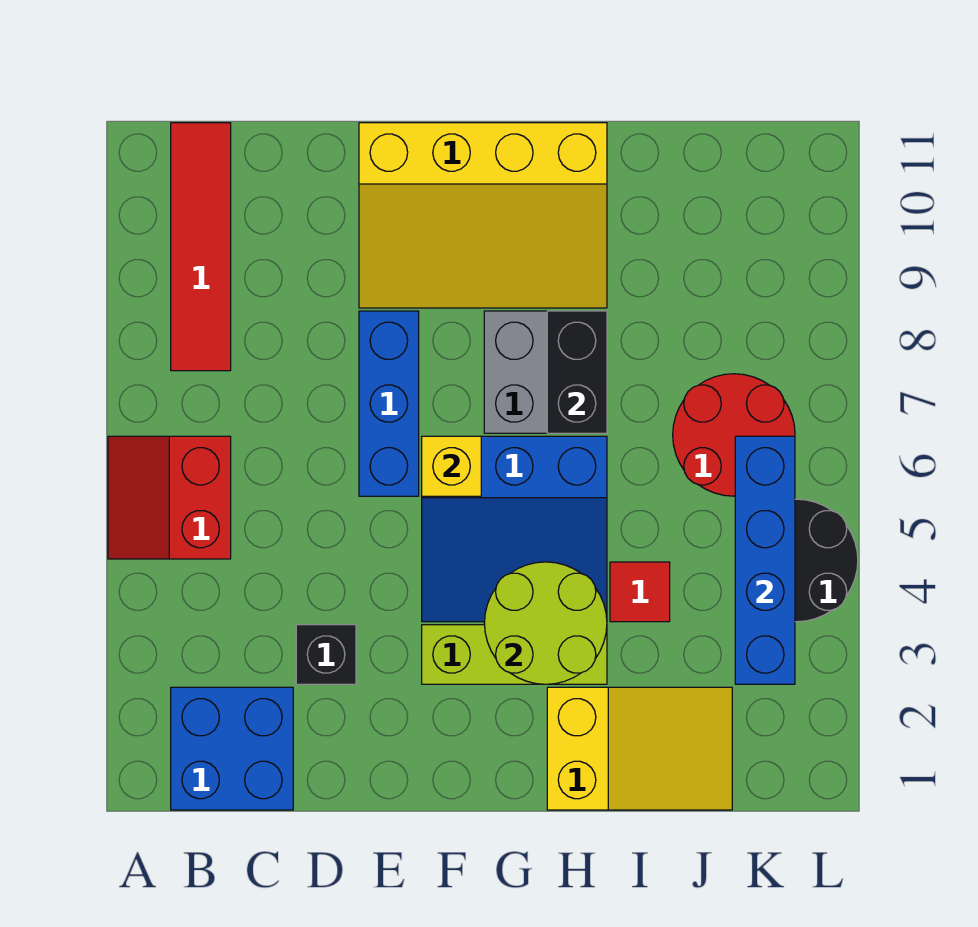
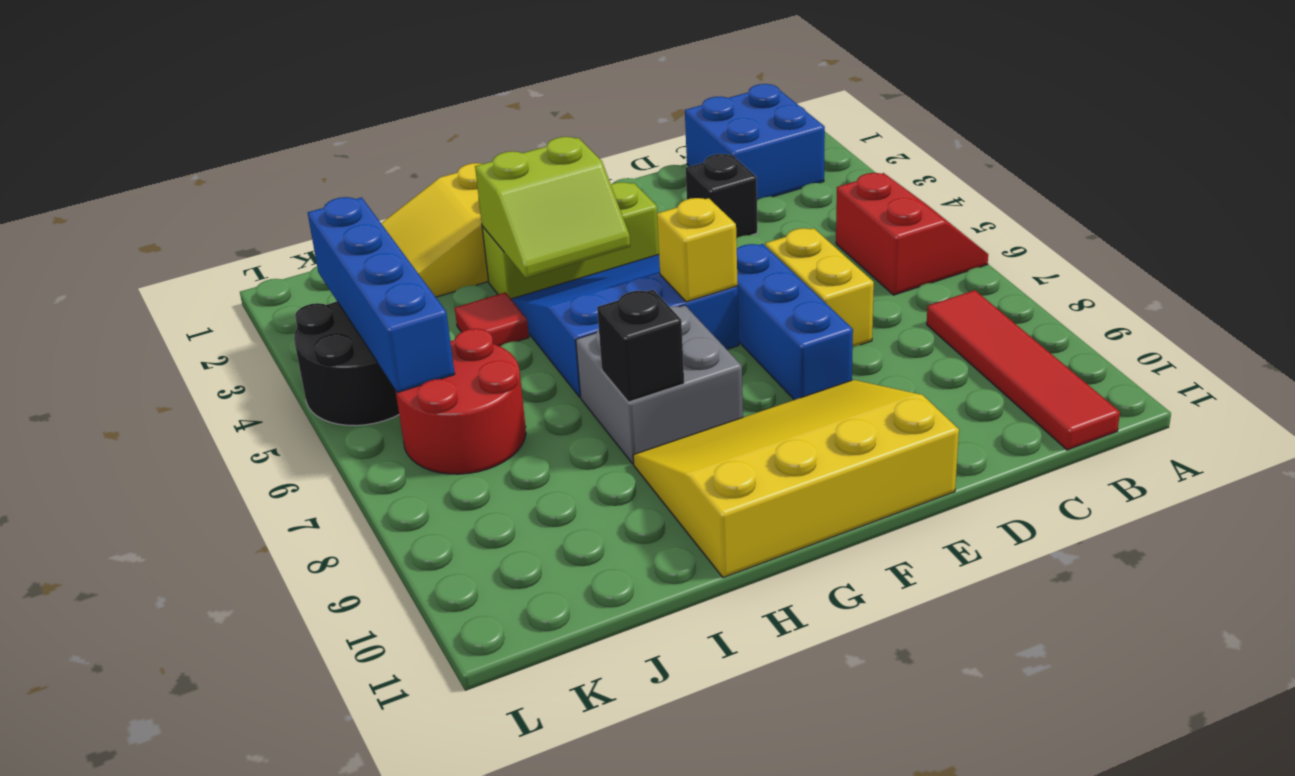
none -> yellow 1x2 brick [765,228,874,347]
lime 2x2 round brick [484,562,607,684] -> lime 2x2 slope [475,137,630,278]
black 1x2 brick [547,311,607,433] -> black 1x1 brick [597,290,684,402]

